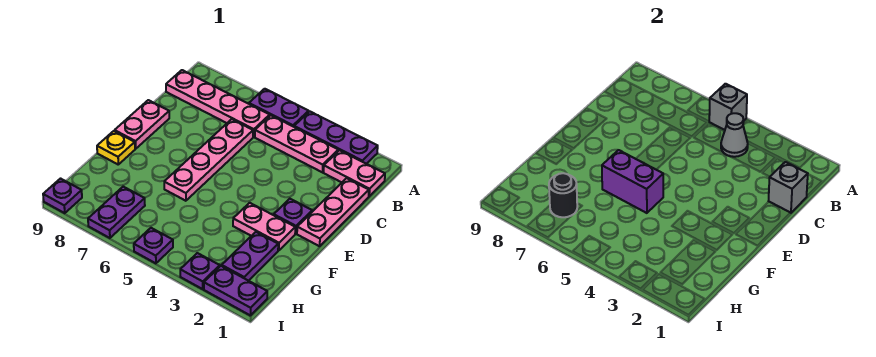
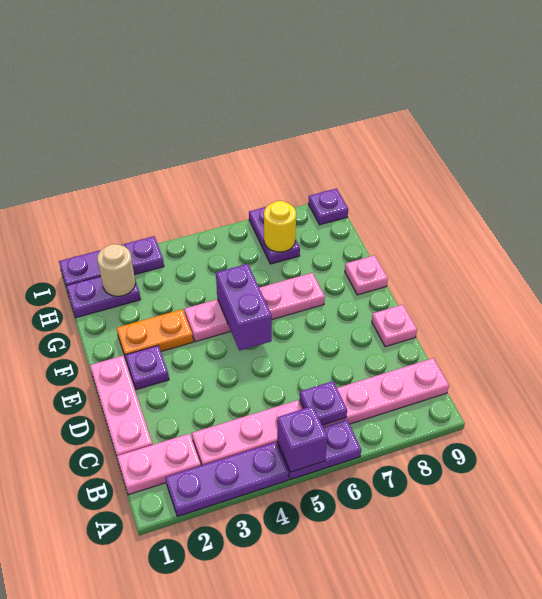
grey 1x1 brick [709,84,747,130] -> purple 1x1 brick [277,406,327,472]
grey 1x1 cone [721,113,748,157] -> none
grey 1x1 brick [769,162,808,213] -> none
pink 1x4 plate [164,119,253,201] -> pink 1x4 plate turned to [184,273,325,342]
pink 1x2 plate [115,100,169,149] -> pink 1x1 plate [372,305,417,347]
pink 1x2 plate [233,203,295,251] -> orange 1x2 plate [116,309,193,359]
purple 1x2 brick [602,150,663,213] -> purple 1x2 brick turned to [216,264,272,351]
yellow 1x1 plate [97,131,135,164] -> pink 1x1 plate [345,255,388,295]
purple 1x2 plate [222,232,278,281] -> purple 1x2 plate turned to [66,276,141,318]
none -> tan 1x1 round brick [97,244,136,296]
black 1x1 round brick [549,173,577,217] -> yellow 1x1 round brick [264,201,296,252]
purple 1x1 plate [134,228,173,263] -> purple 1x1 plate moved to [300,381,347,425]

